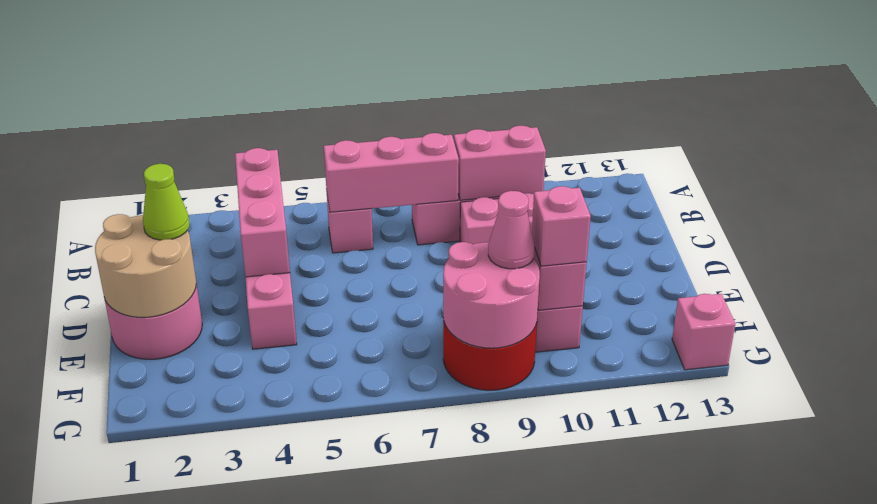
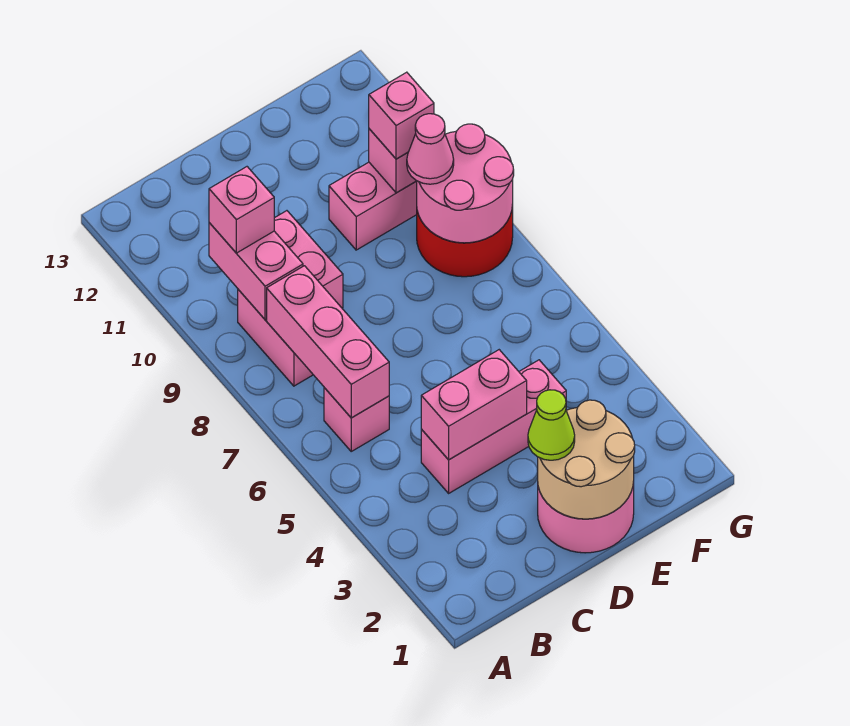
pink 1x3 brick [235,148,290,277] -> pink 1x2 brick [421,350,527,460]
pink 1x1 brick [672,294,735,370] -> pink 1x1 brick moved to [209,167,274,253]

